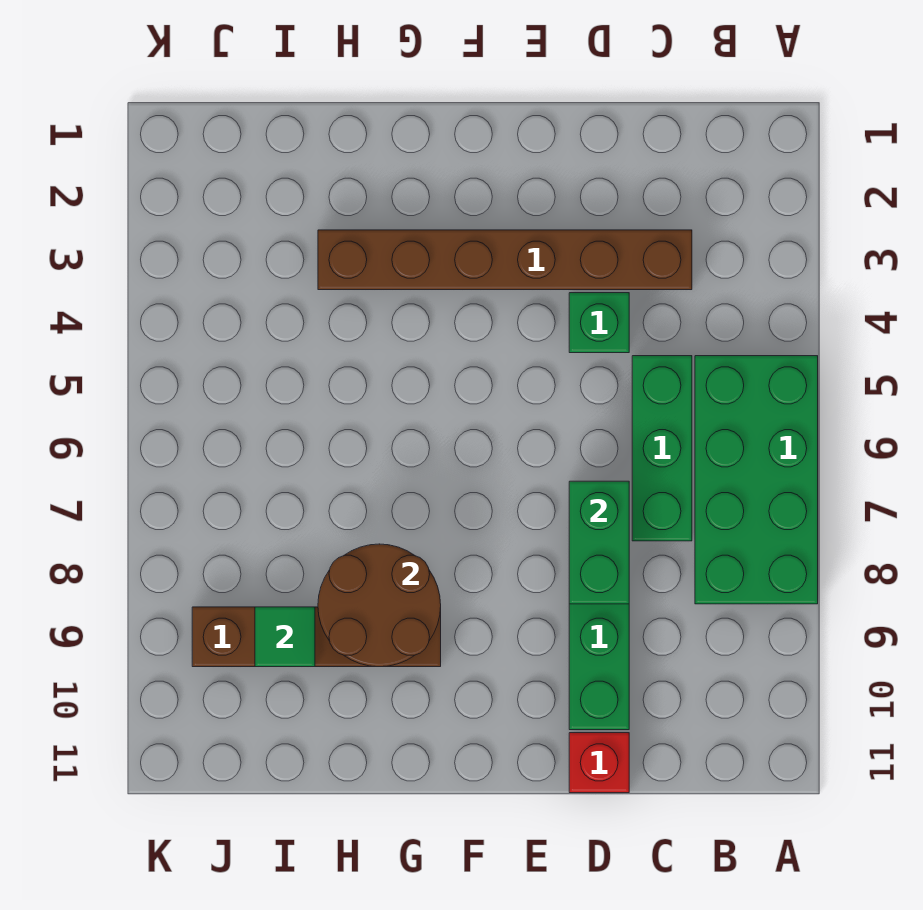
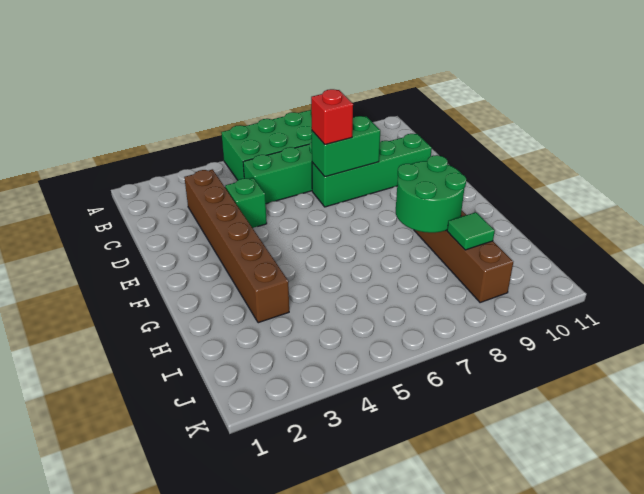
red 1x1 brick [569,733,629,793] -> red 1x1 brick moved to [311,89,353,145]
brown 2x2 round brick [318,544,441,667] -> green 2x2 round brick [396,155,466,233]

